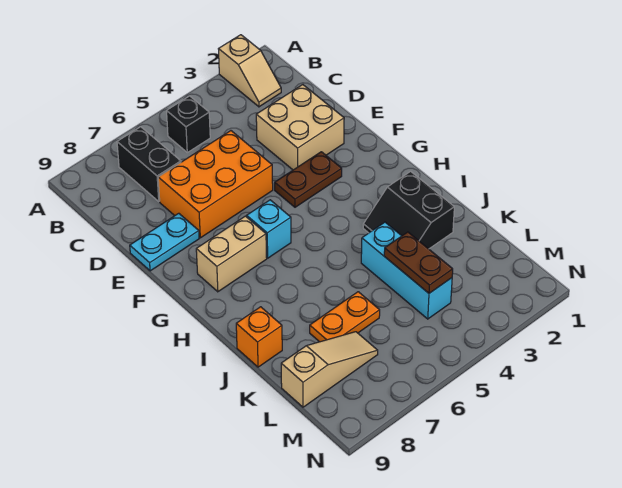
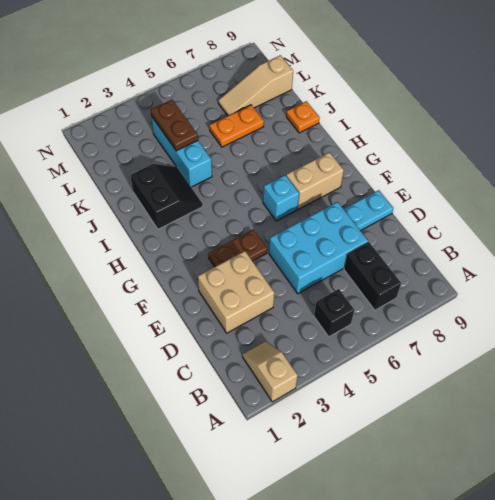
orange 2x3 brick [158,131,273,238] -> cyan 2x3 brick [269,202,368,294]
orange 1x1 brick [236,307,282,367] -> orange 1x1 plate [286,101,320,133]

